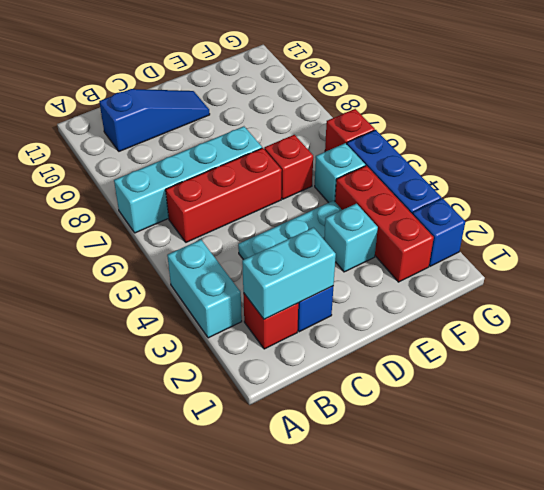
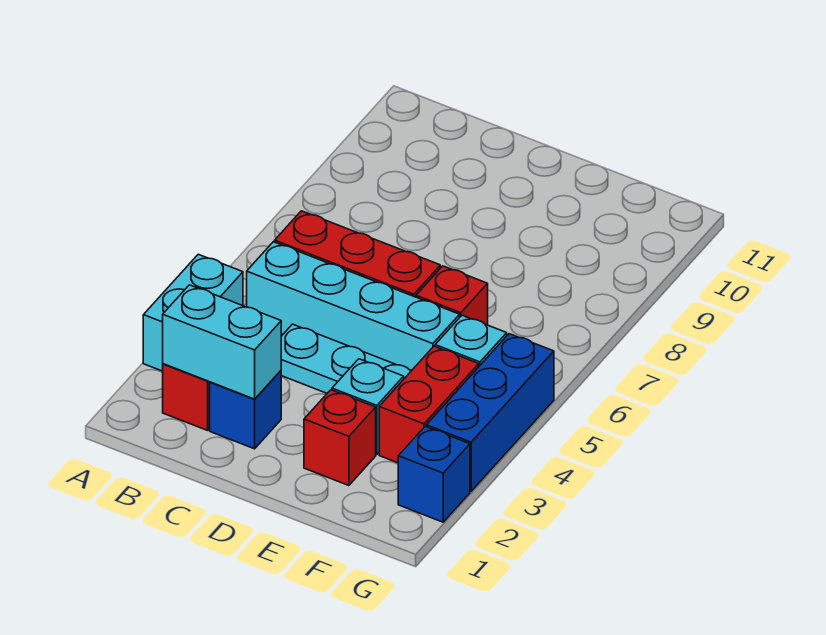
cyan 1x4 brick [114,126,262,233] -> cyan 1x4 brick moved to [247,242,460,370]
blue 1x3 slope [99,89,210,151] -> none
red 1x3 brick [335,166,434,282] -> red 1x2 brick [379,346,479,463]
red 1x1 brick [325,109,375,152] -> red 1x1 brick moved to [304,390,376,486]

